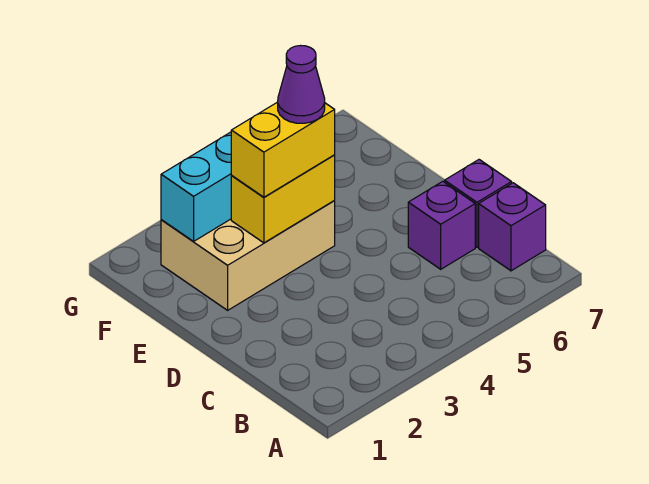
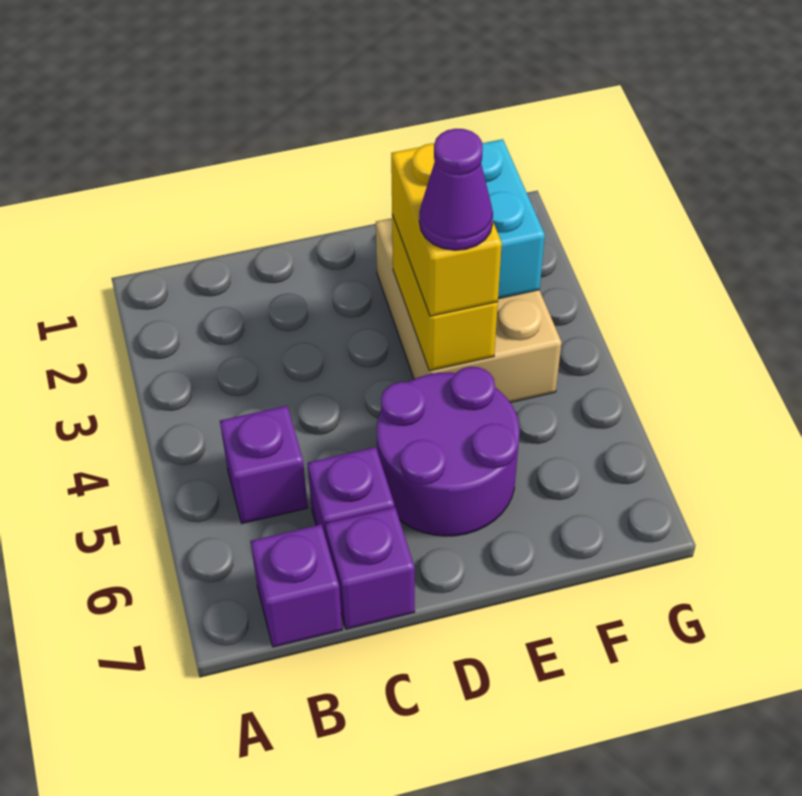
none -> purple 1x1 brick [220,406,308,523]
none -> purple 2x2 round brick [377,367,520,536]

